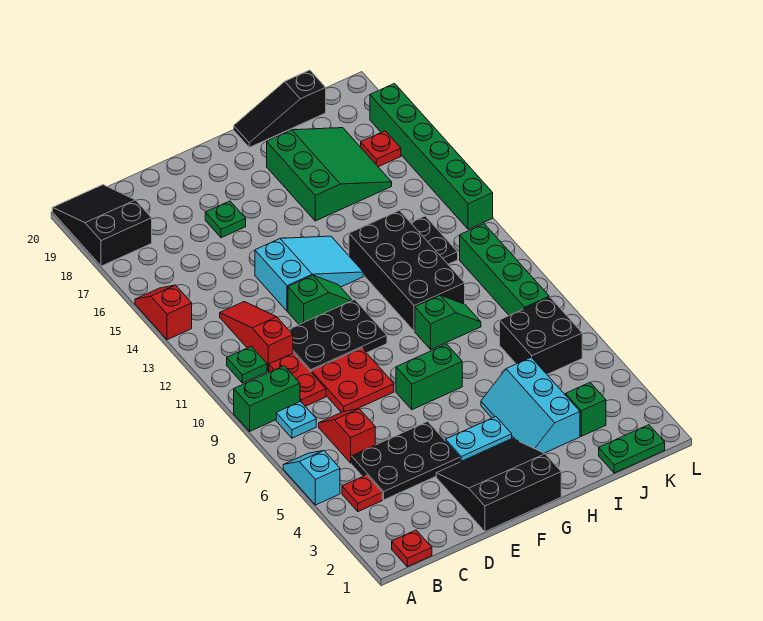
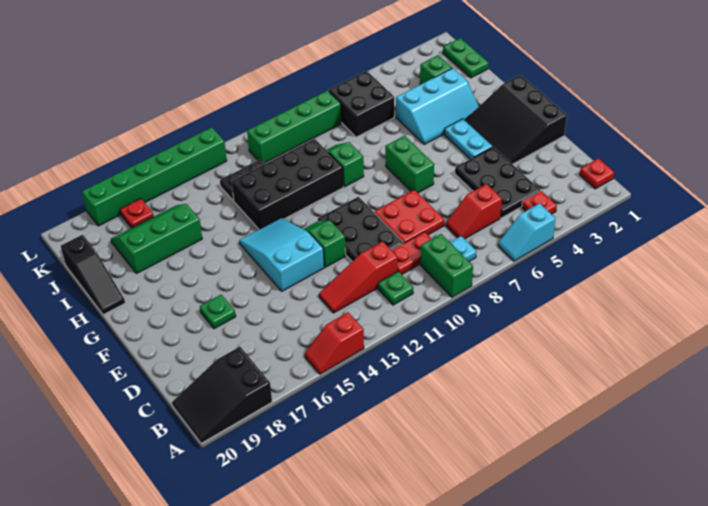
green 3x3 slope [267,128,392,221] -> green 2x3 slope [111,204,202,274]

